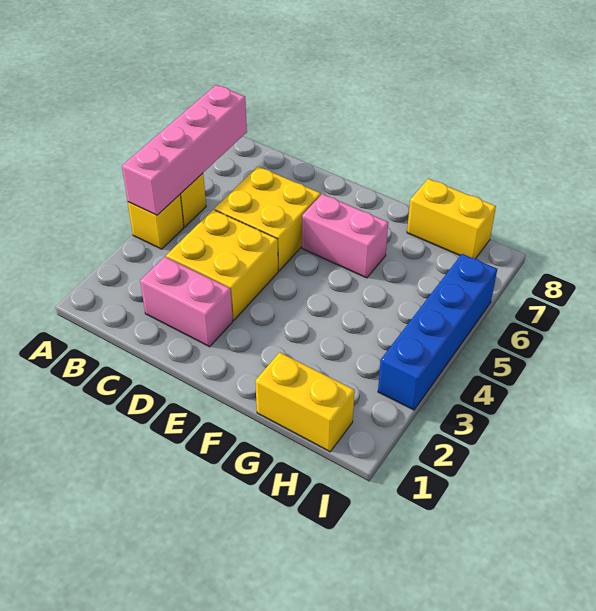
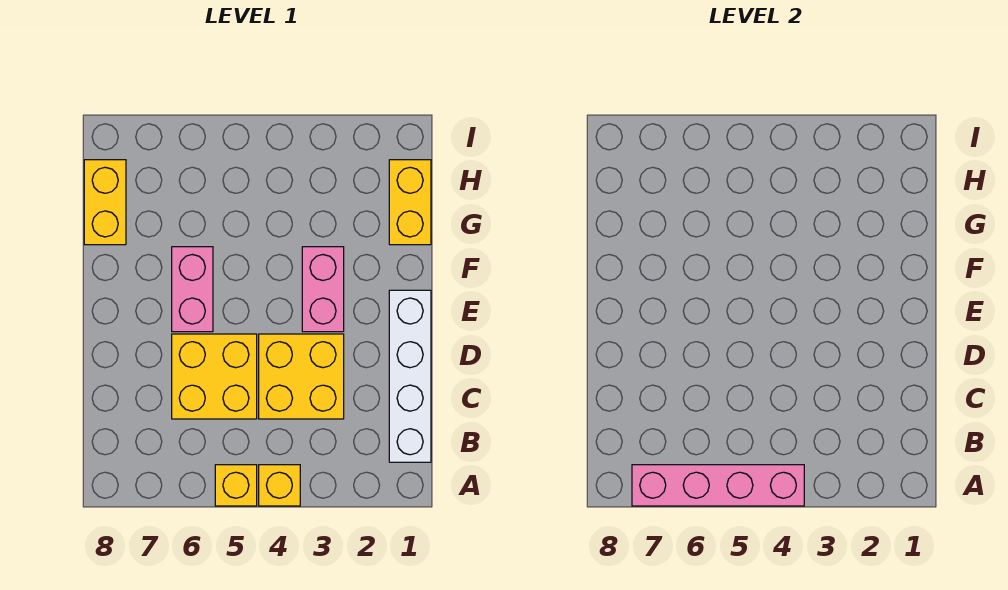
none -> white 1x4 brick [389,290,431,462]
pink 1x2 brick [140,257,233,347] -> pink 1x2 brick moved to [302,247,344,332]
blue 1x4 brick [378,254,497,410] -> none

